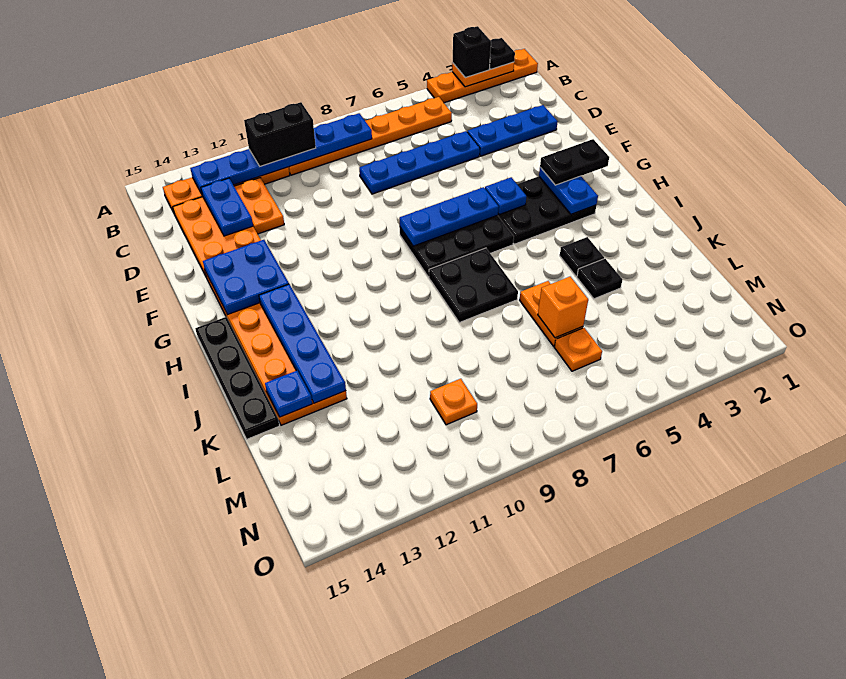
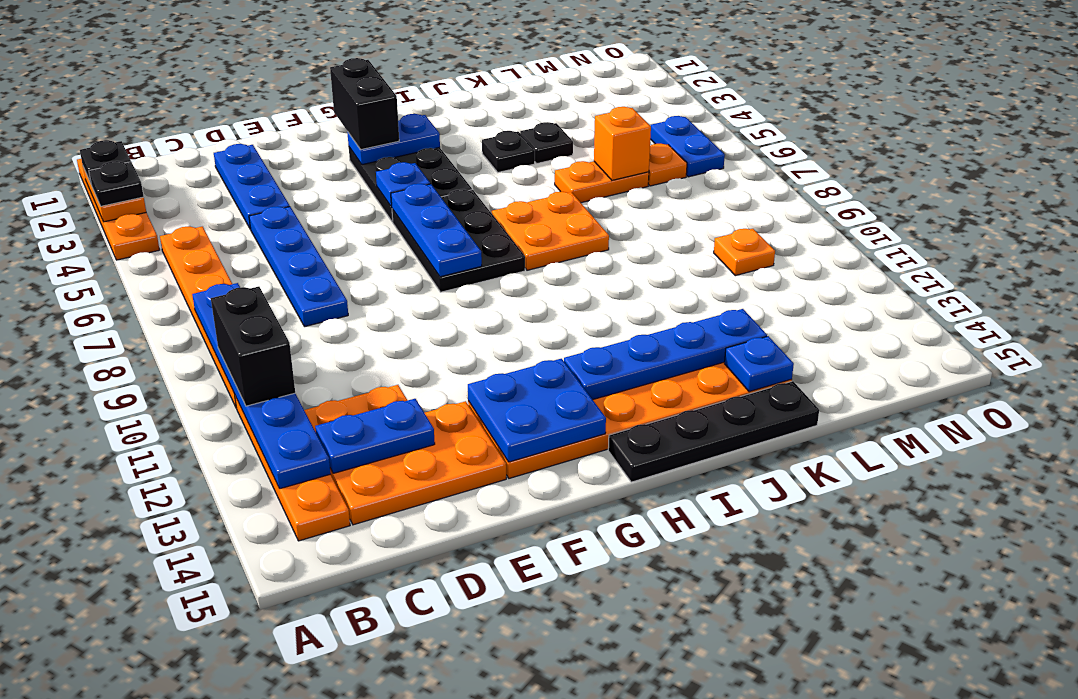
black 1x1 brick [453,26,491,78] -> black 1x1 plate [89,161,144,206]
black 1x2 plate [540,139,609,185] -> black 1x2 brick [330,58,399,150]
black 2x2 plate [429,248,518,322] -> orange 2x2 plate [492,192,609,270]
none -> blue 1x2 plate [650,116,725,177]

